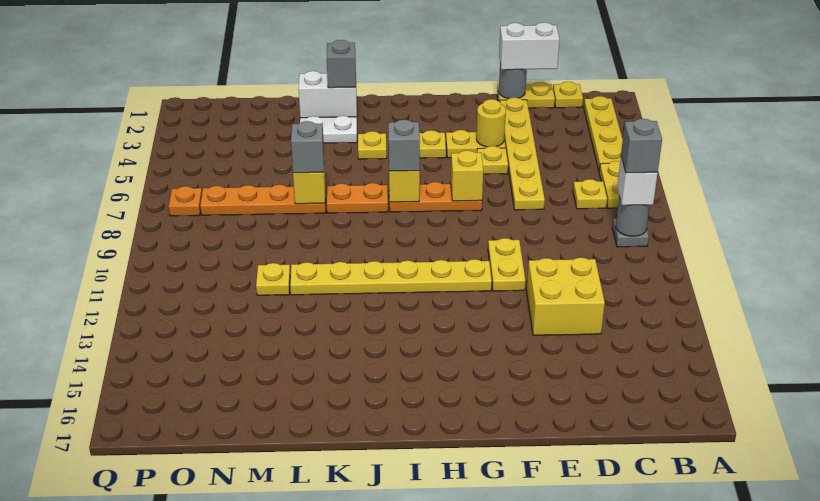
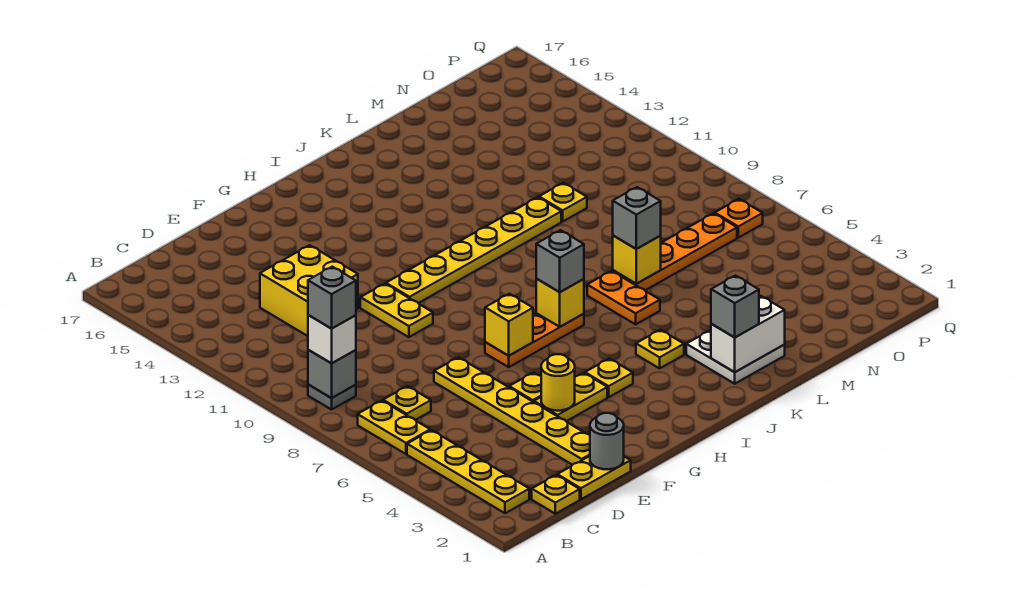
grey 1x1 round brick [616,196,650,236] -> grey 1x1 brick [308,350,356,398]
white 1x2 brick [499,22,559,70] -> none
orange 1x2 plate [327,183,388,213] -> orange 1x2 plate turned to [587,271,660,324]

